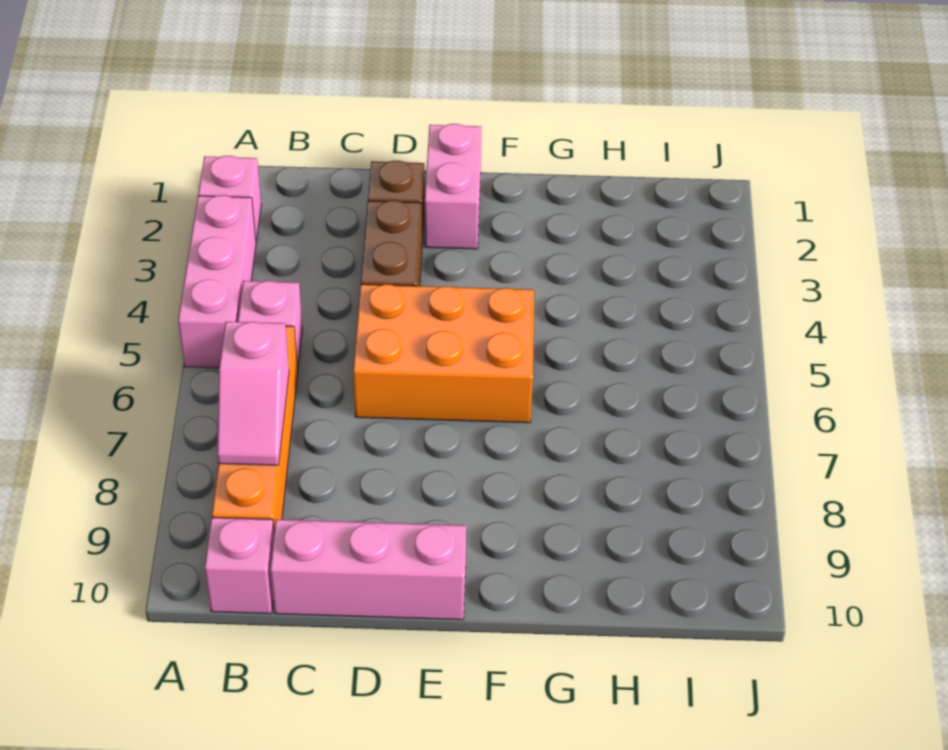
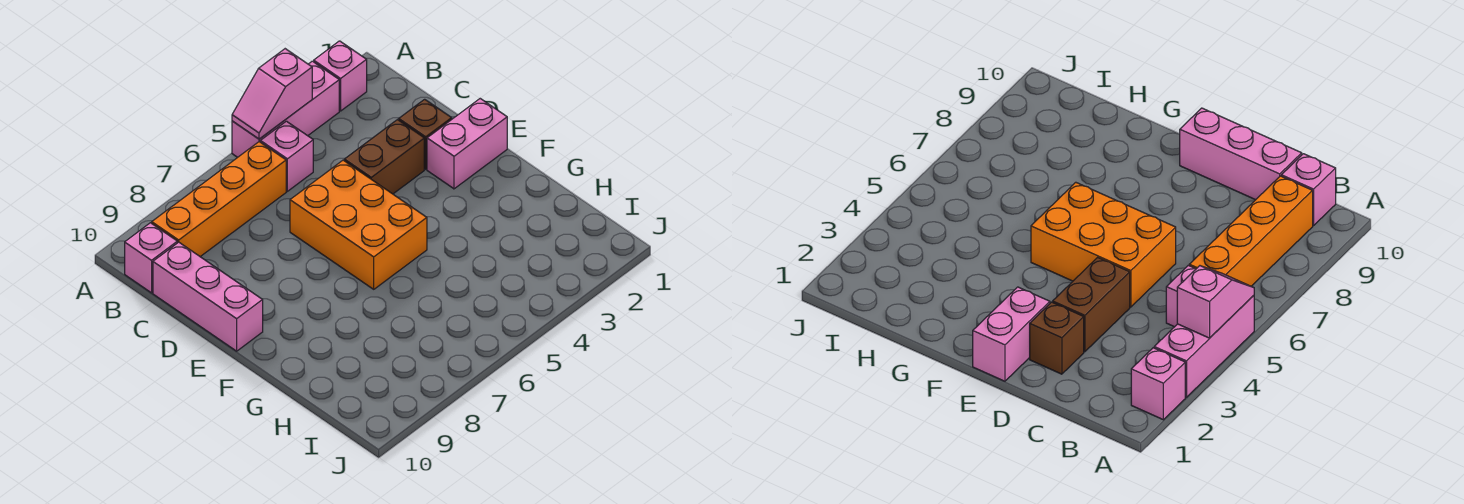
pink 1x2 slope [217,322,289,465] -> pink 1x2 slope moved to [232,49,312,139]

